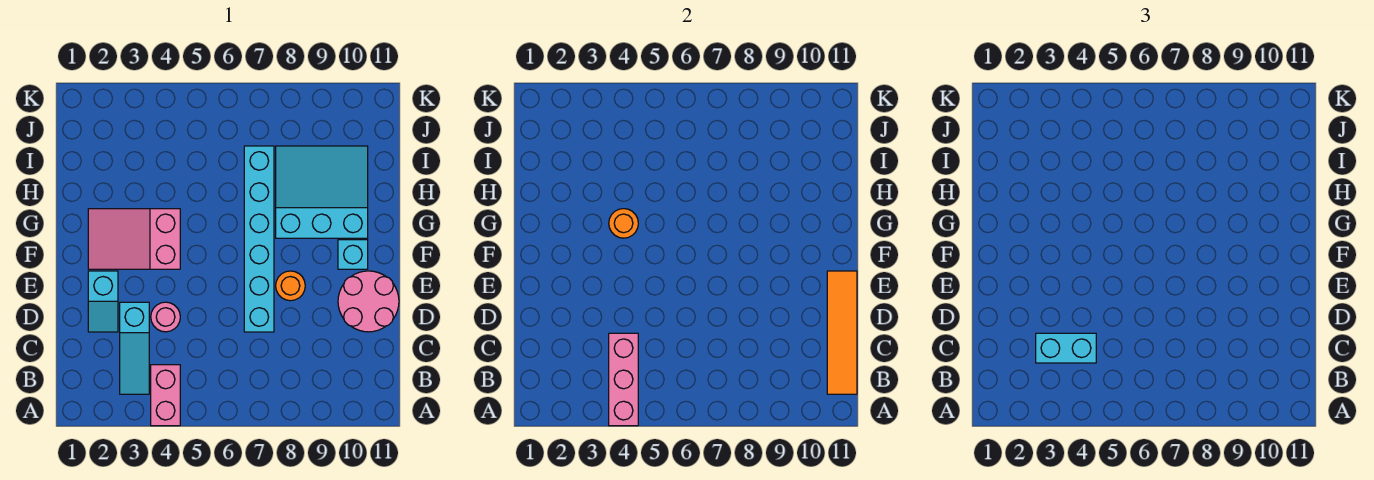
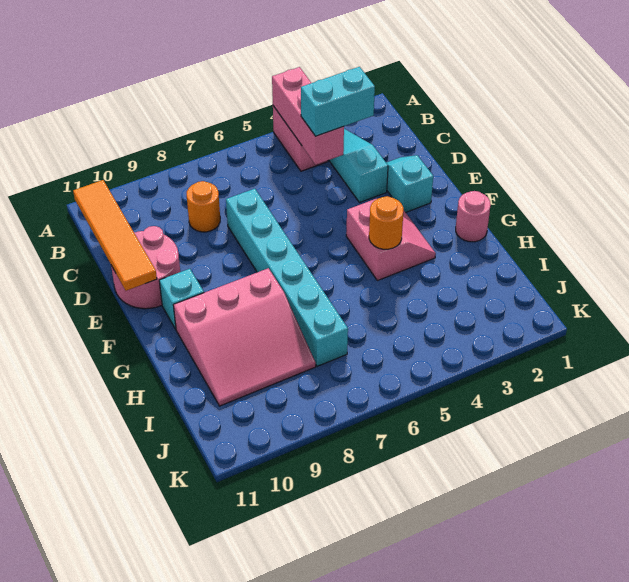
pink 1x1 round brick [151,302,180,332] -> pink 1x1 round brick moved to [456,191,491,242]
orange 1x1 round brick [276,271,305,301] -> orange 1x1 round brick moved to [187,181,220,232]
pink 2x3 slope [88,209,180,269] -> pink 2x2 slope [346,199,436,281]
cyan 3x3 slope [276,146,368,238] -> pink 3x3 slope [173,268,316,406]

